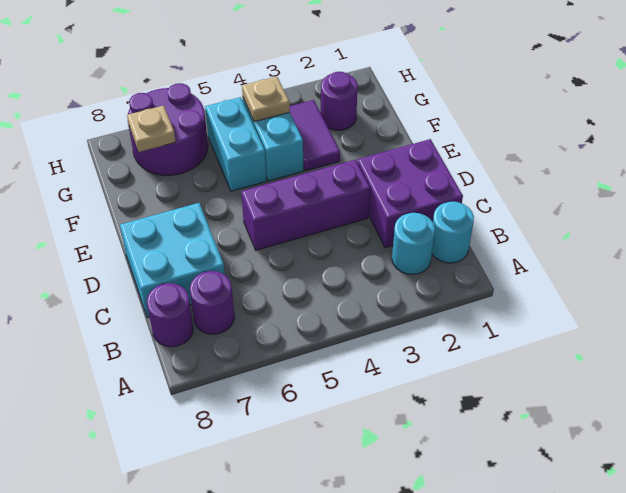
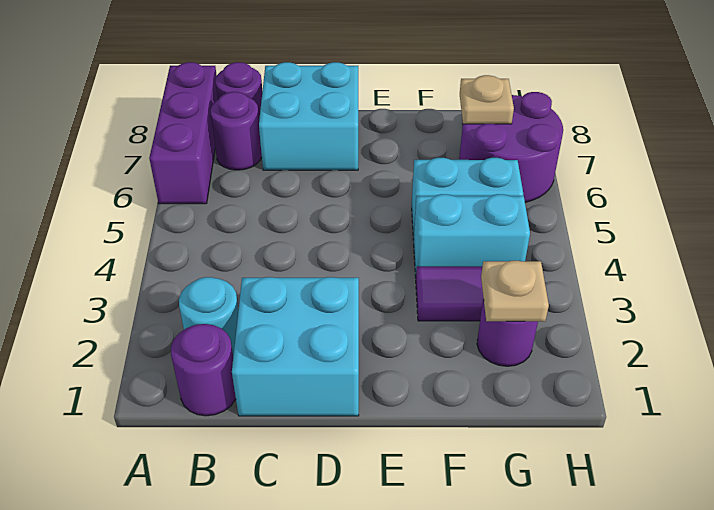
cyan 1x1 round brick [432,202,474,263] -> purple 1x1 round brick [171,324,236,416]
purple 2x2 brick [357,139,463,248] -> cyan 2x2 brick [232,277,359,416]
purple 1x3 brick [241,160,370,250] -> purple 1x3 brick moved to [149,62,218,204]
tan 1x1 plate [242,77,290,122] -> tan 1x1 plate moved to [481,261,549,321]

